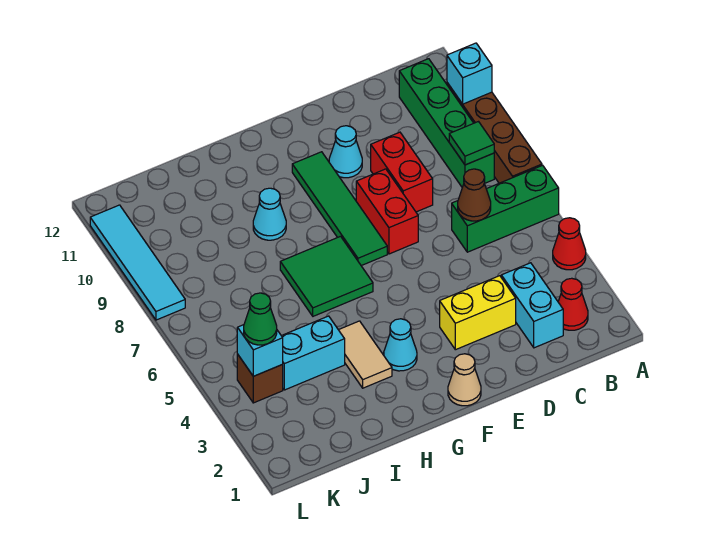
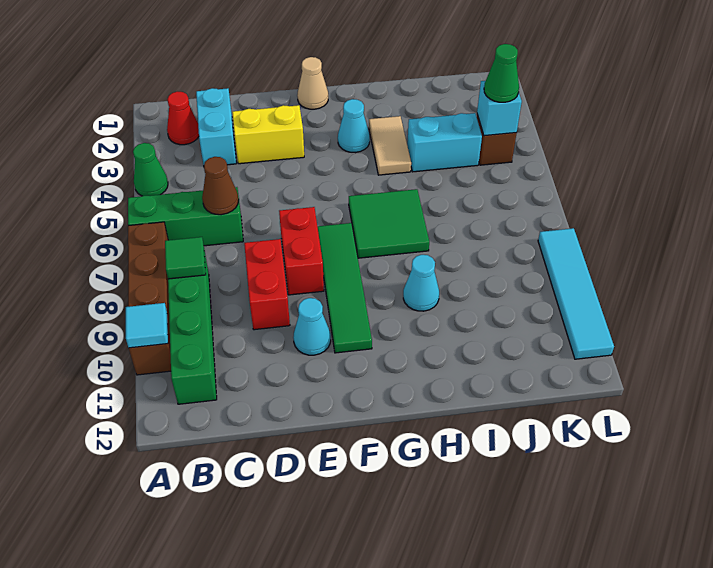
red 1x1 cone [553,218,586,270] -> green 1x1 cone [133,143,168,196]
cyan 1x1 brick [447,43,492,104] -> cyan 1x1 tile [126,303,168,348]

